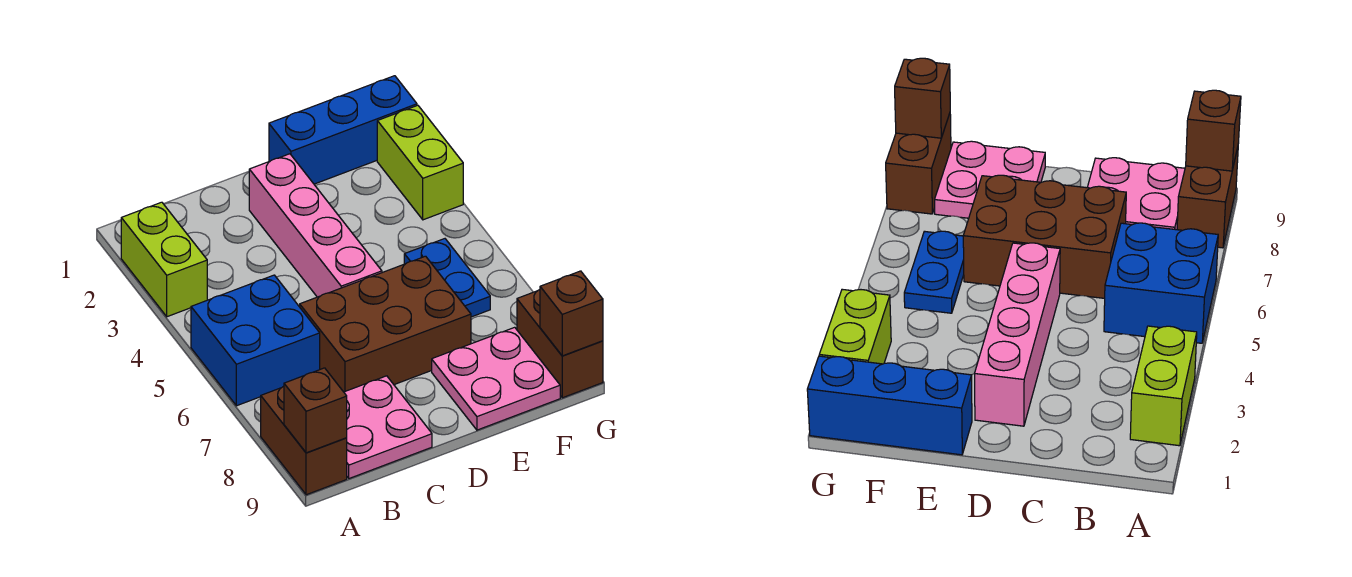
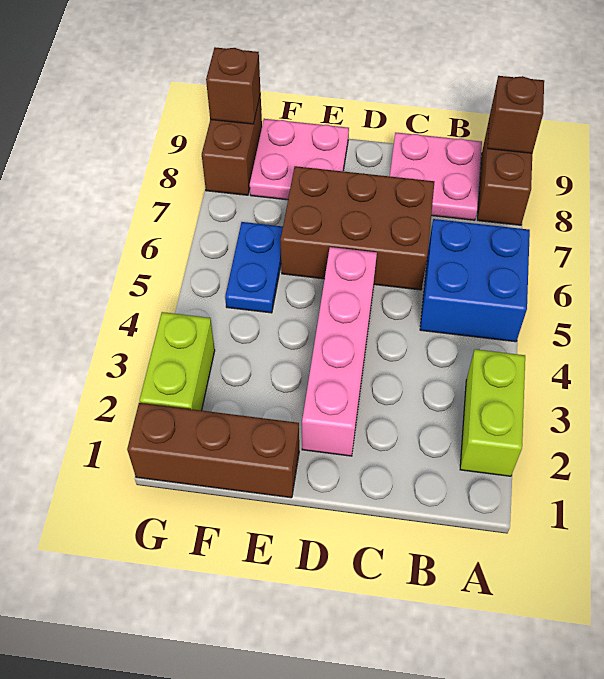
blue 1x3 brick [269,76,417,184] -> brown 1x3 brick [127,403,299,498]

